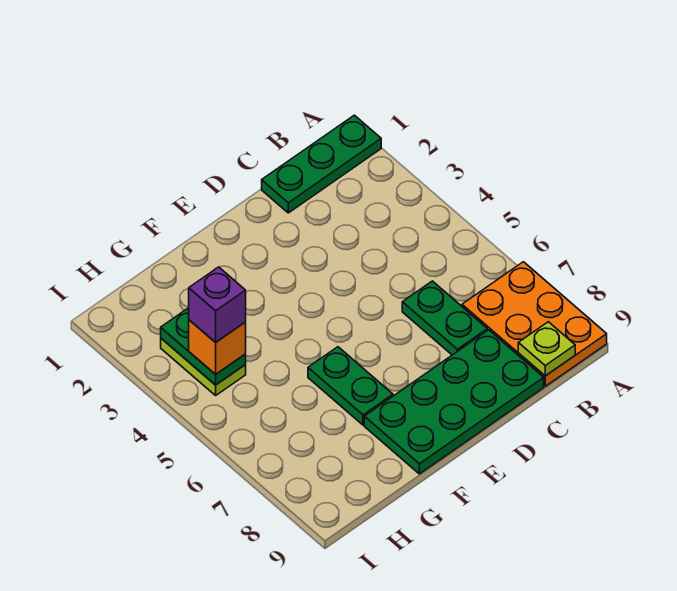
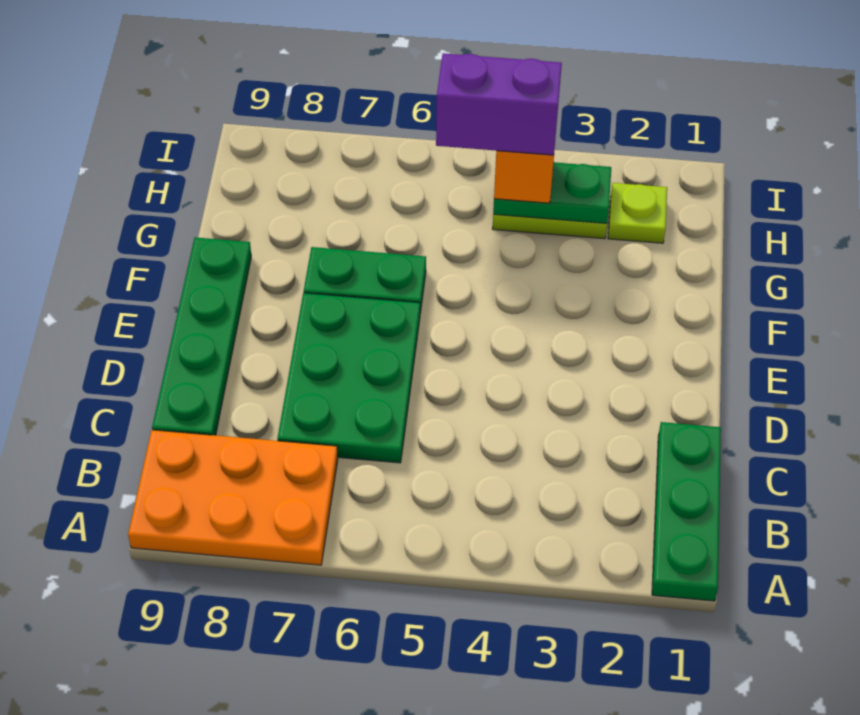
lime 1x1 plate [518,322,575,376] -> lime 1x1 plate moved to [608,183,667,243]
green 1x2 plate [402,281,487,355] -> green 2x3 plate [277,293,420,463]
green 2x4 plate [364,330,544,474] -> green 1x4 plate [152,237,251,435]
purple 1x1 brick [189,267,246,342] -> purple 1x2 brick [436,53,562,155]

